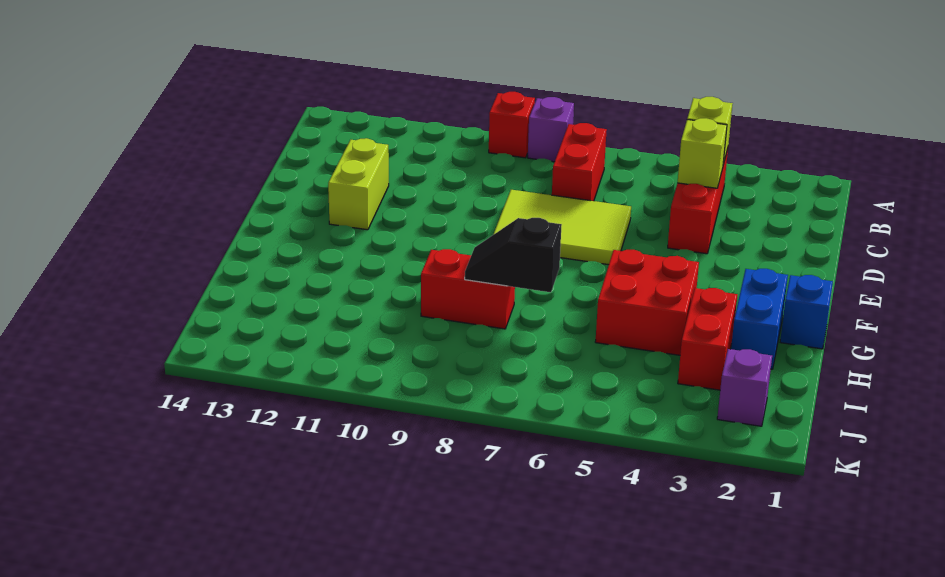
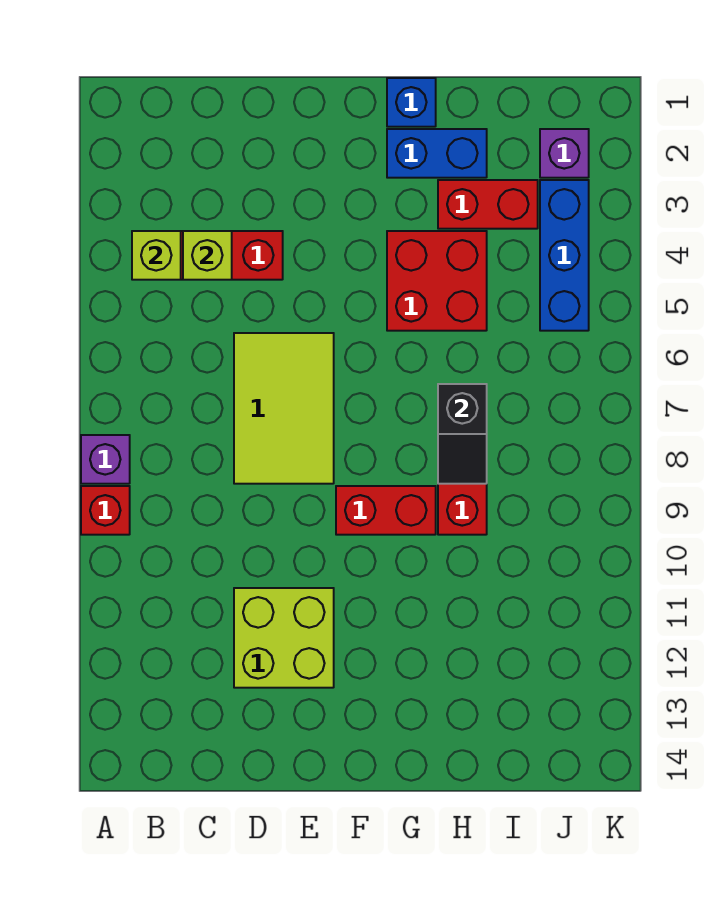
red 1x2 brick [552,123,607,201] -> red 1x2 brick moved to [336,486,436,535]
lime 1x2 brick [328,138,389,230] -> lime 2x2 brick [234,588,334,688]
none -> blue 1x3 brick [540,180,589,331]

